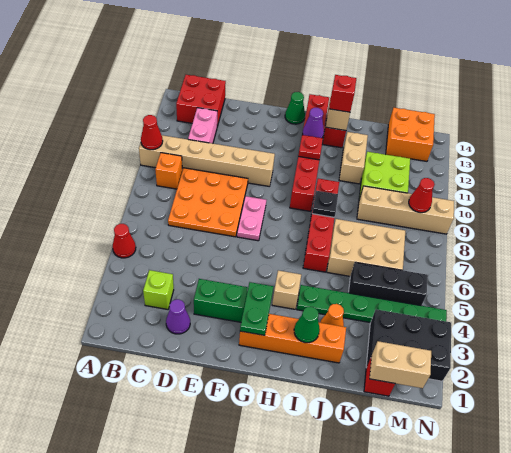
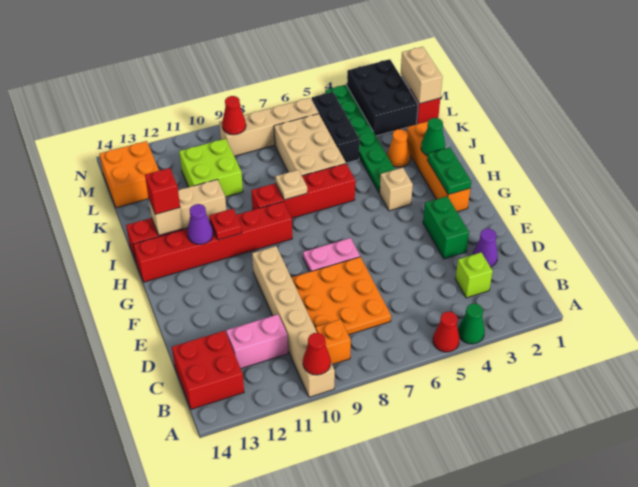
green 1x2 plate [240,282,273,335] -> green 1x2 plate turned to [427,147,471,195]
green 1x1 cone [285,92,305,124] -> green 1x1 cone moved to [458,304,485,344]
black 1x1 plate [312,191,338,217] -> tan 1x1 plate [275,170,307,200]
tan 1x4 brick [357,186,454,234] -> tan 1x4 brick turned to [219,98,319,156]

